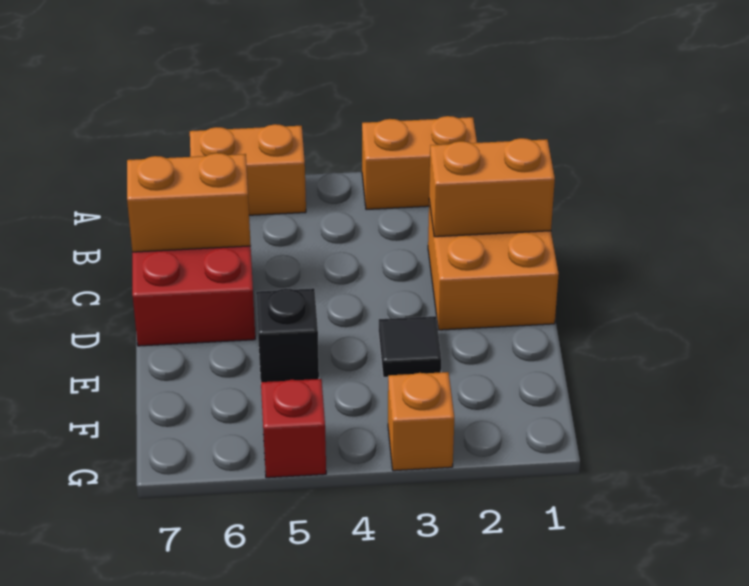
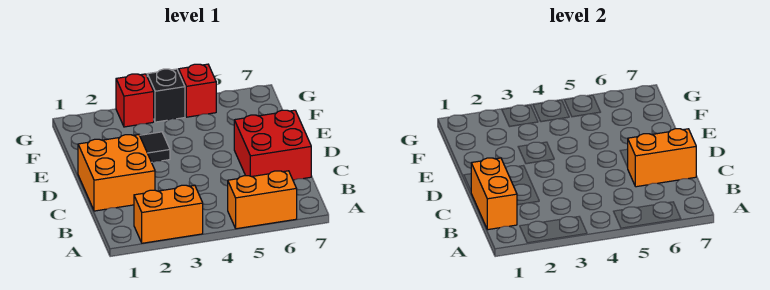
orange 1x2 brick [429,138,555,237] -> orange 1x2 brick turned to [471,158,517,230]
black 1x1 brick [256,288,319,382] -> black 1x1 brick moved to [147,69,185,122]
orange 1x1 brick [388,372,454,471] -> red 1x1 brick [116,74,154,127]

